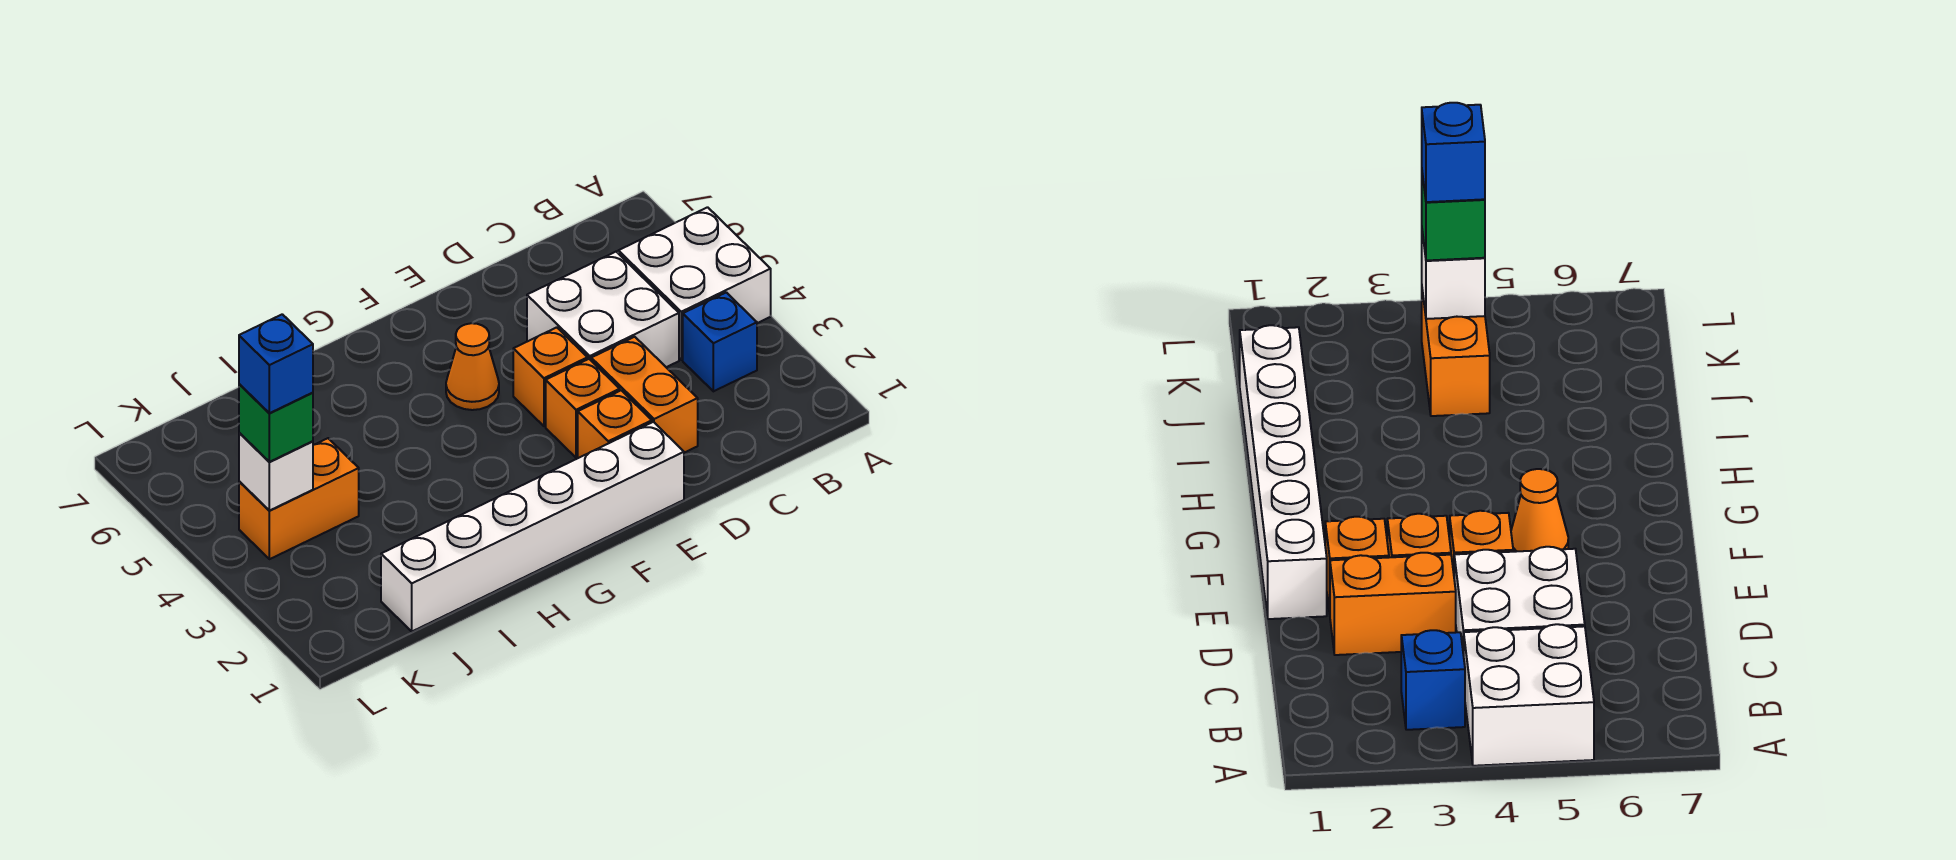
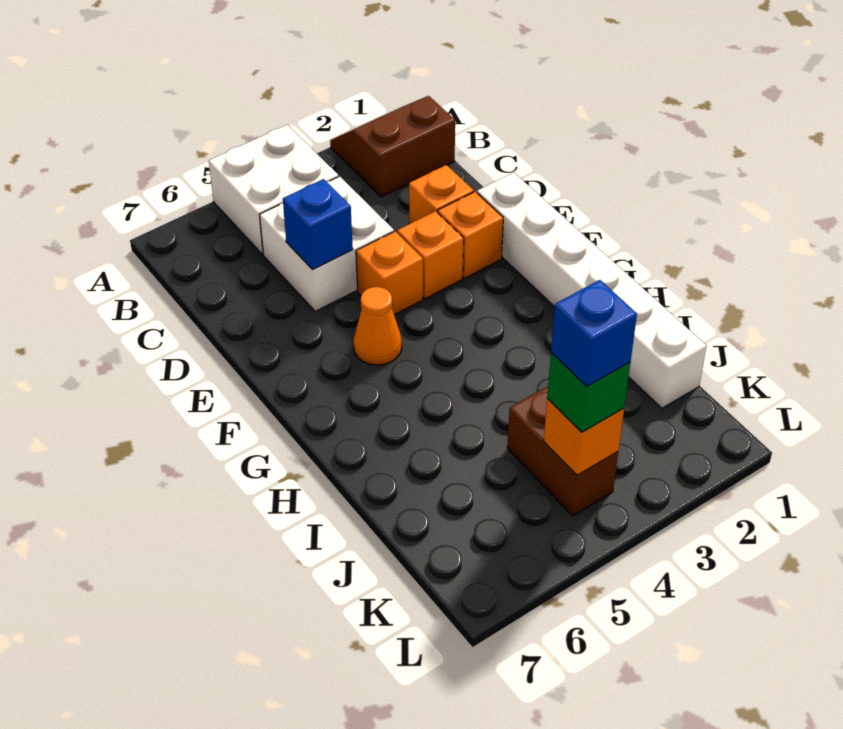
none -> brown 2x2 slope [330,96,455,197]
blue 1x1 brick [683,292,757,391] -> blue 1x1 brick moved to [283,179,353,270]
orange 1x2 brick [591,337,698,453] -> orange 1x1 brick [409,165,474,224]
orange 1x2 brick [239,438,359,559] -> brown 1x2 brick [507,386,618,516]
white 1x1 brick [239,433,313,511] -> orange 1x1 brick [544,398,624,475]

